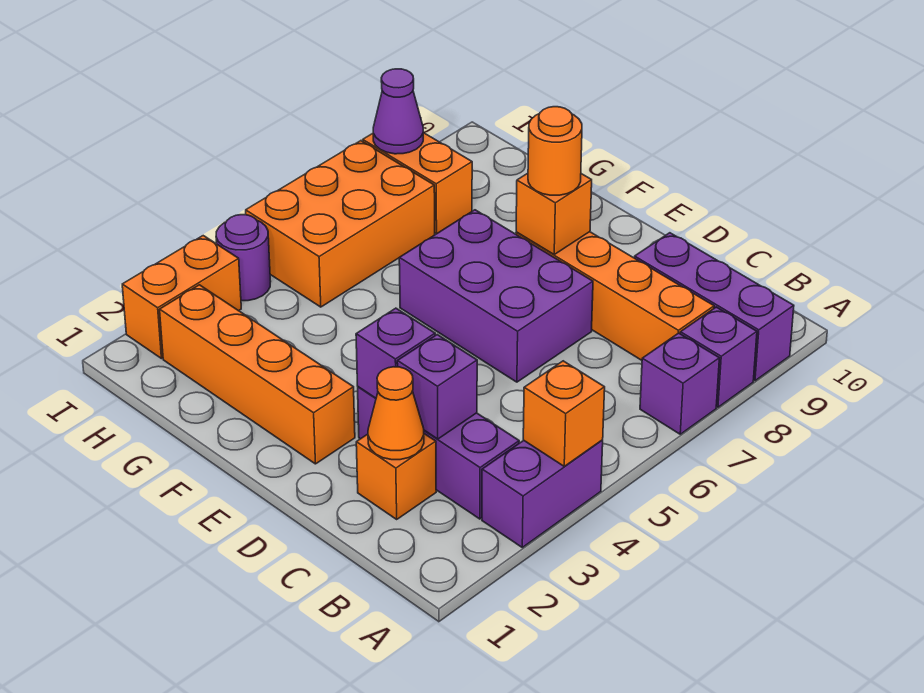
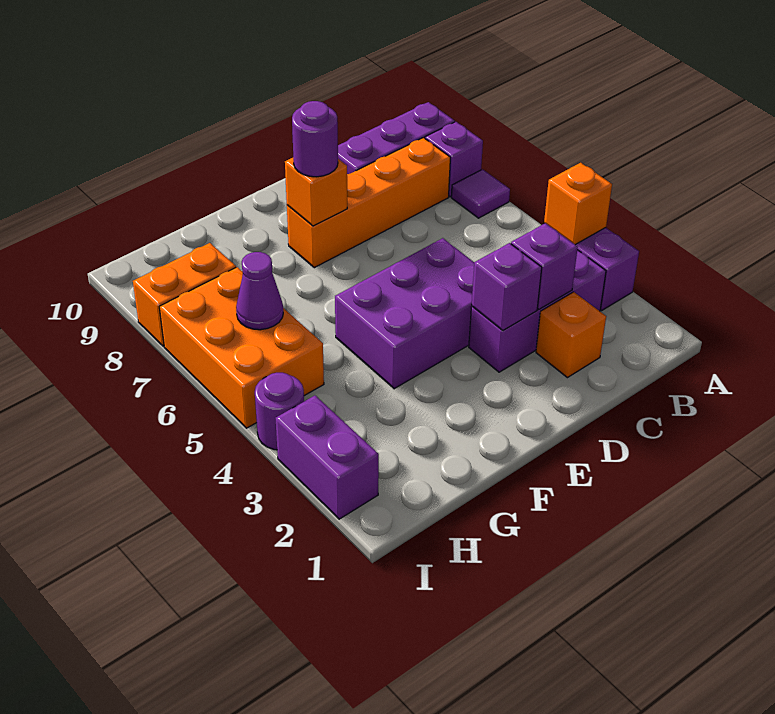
purple 1x1 brick [640,333,719,434] -> purple 1x1 tile [451,169,510,218]
orange 1x1 cone [368,367,424,460] -> none
purple 2x3 brick [399,210,593,382] -> purple 2x3 brick moved to [335,238,474,389]
orange 1x4 brick [160,285,355,464] -> none
orange 1x1 round brick [528,107,582,195] -> purple 1x1 round brick [292,101,338,177]
orange 1x2 brick [122,236,241,359] -> purple 1x2 brick [276,395,379,519]
purple 1x1 cone [373,69,423,154] -> purple 1x1 cone moved to [236,252,283,330]

